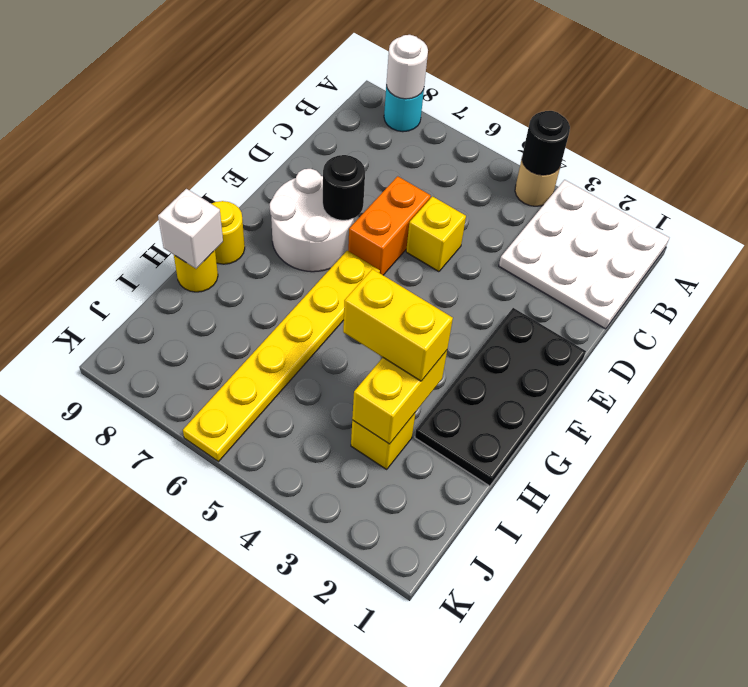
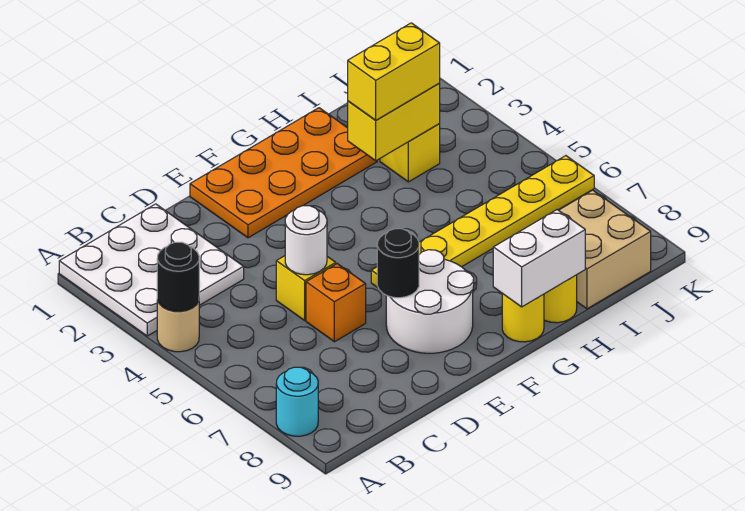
white 1x1 round brick [386,35,428,99] -> white 1x1 round brick moved to [285,206,327,275]
orange 1x2 brick [348,176,431,275] -> orange 1x1 brick [306,264,366,342]
black 2x4 plate [415,308,586,486] -> orange 2x4 plate [190,108,377,238]
yellow 1x2 brick [343,269,453,381] -> yellow 1x2 brick turned to [348,23,440,120]
white 1x1 brick [158,189,223,269] -> white 1x2 brick [493,210,585,307]
none -> tan 2x2 brick [559,190,651,309]

